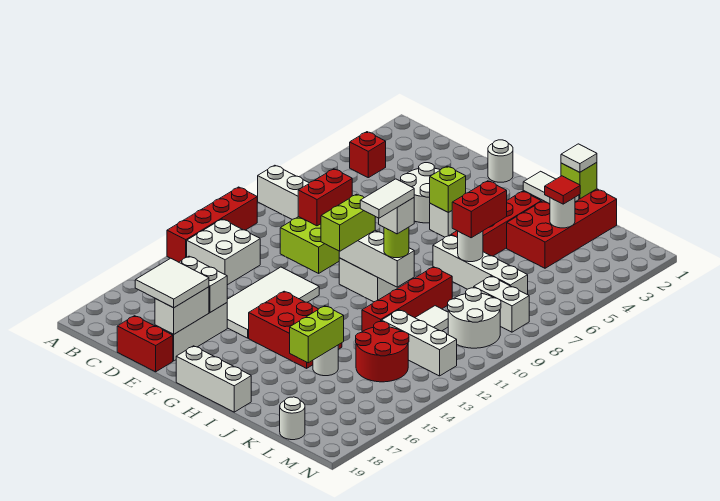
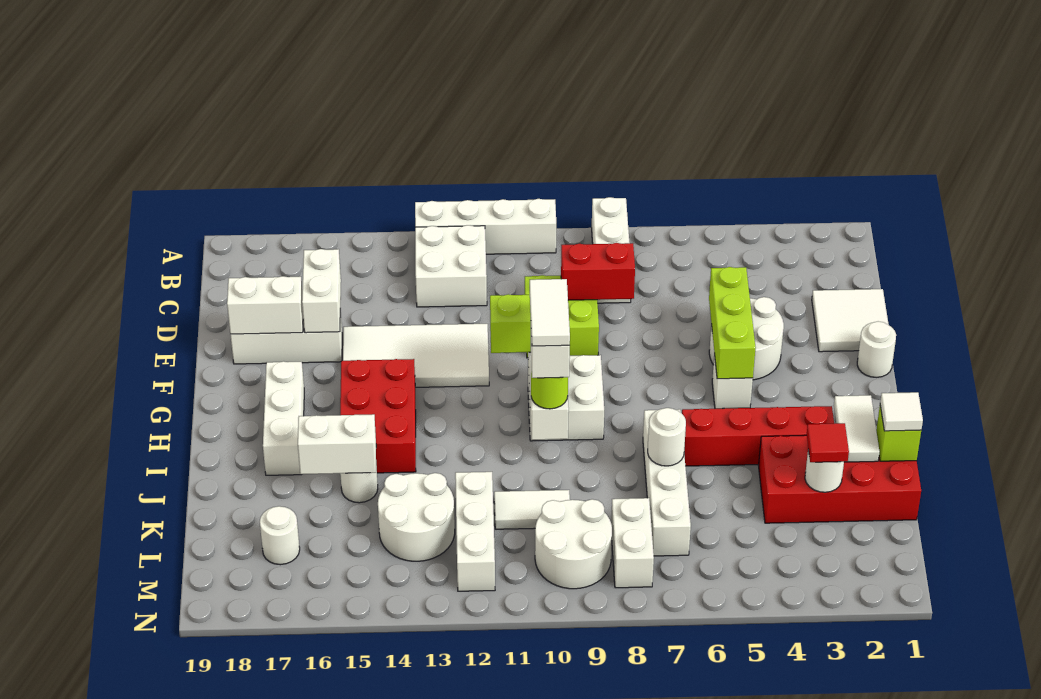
red 1x4 brick [167,187,257,262] -> white 1x4 brick [415,199,556,254]
red 1x1 brick [350,132,386,178] -> none
white 2x2 tile [135,258,209,308] -> white 2x2 tile moved to [812,289,889,352]
red 1x2 brick [117,316,173,372] -> none
lime 1x1 brick [430,166,466,213] -> lime 1x3 brick [709,267,756,379]
white 1x3 brick [176,346,251,412] -> white 1x3 brick moved to [263,361,304,475]
white 1x2 tile [360,179,414,218] -> white 1x2 tile turned to [530,279,570,346]
red 1x2 brick [452,181,507,238] -> none
red 1x4 brick [362,267,452,332] -> none
lime 1x2 brick [290,306,344,363] -> white 1x2 brick [298,414,376,474]
red 2x2 round brick [356,322,409,382] -> white 2x2 round brick [378,473,455,561]
white 1x1 round brick [280,397,305,440] -> white 1x1 round brick moved to [260,506,300,565]

